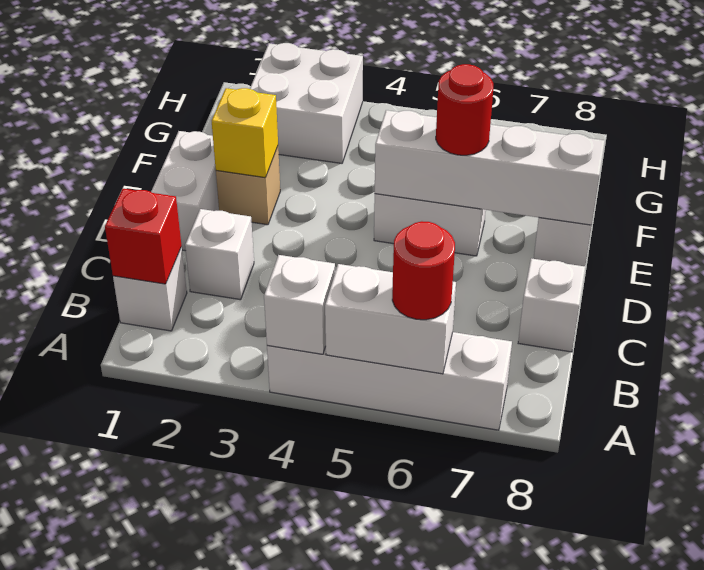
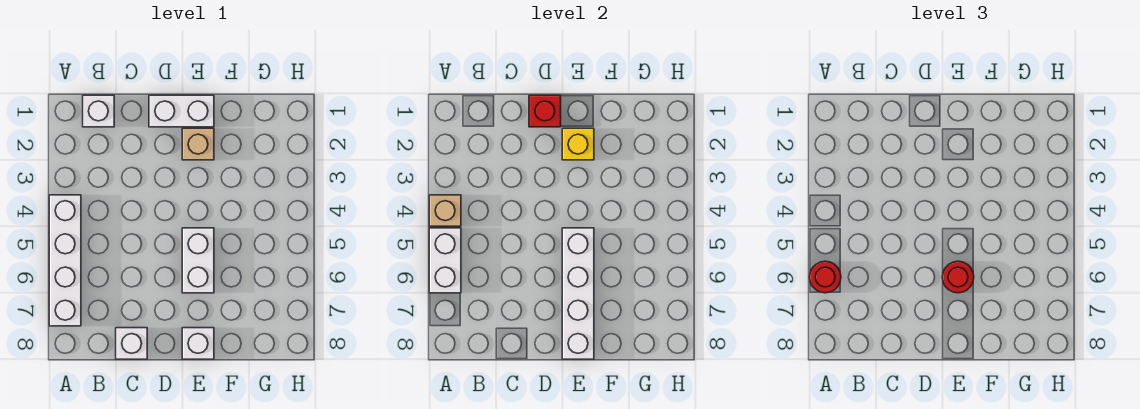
white 1x1 brick [264,255,335,354] -> tan 1x1 brick [429,195,461,226]
red 1x1 brick [105,189,182,284] -> red 1x1 brick moved to [529,95,561,127]
white 1x1 brick [185,209,254,300] -> none
white 2x2 brick [250,43,363,163] -> none

